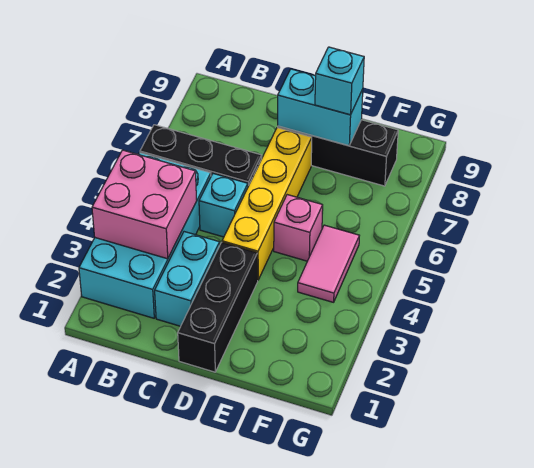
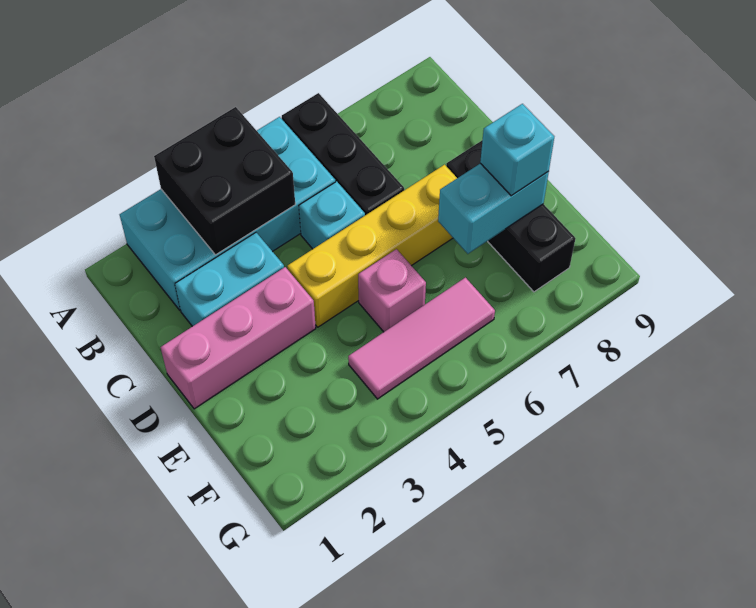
pink 2x2 brick [92,150,197,259] -> black 2x2 brick [154,107,295,255]
black 1x3 brick [178,242,258,372] -> pink 1x3 brick [161,267,316,409]
cyan 1x2 brick [278,69,363,146] -> cyan 1x2 brick turned to [438,163,549,254]
pink 1x2 tile [298,225,359,302] -> pink 1x3 tile [348,278,495,399]

